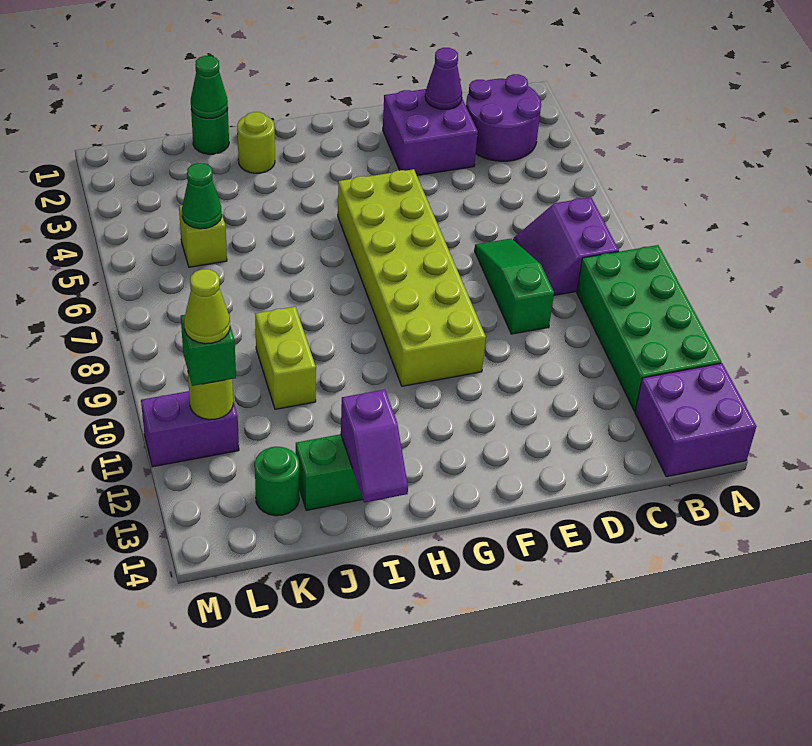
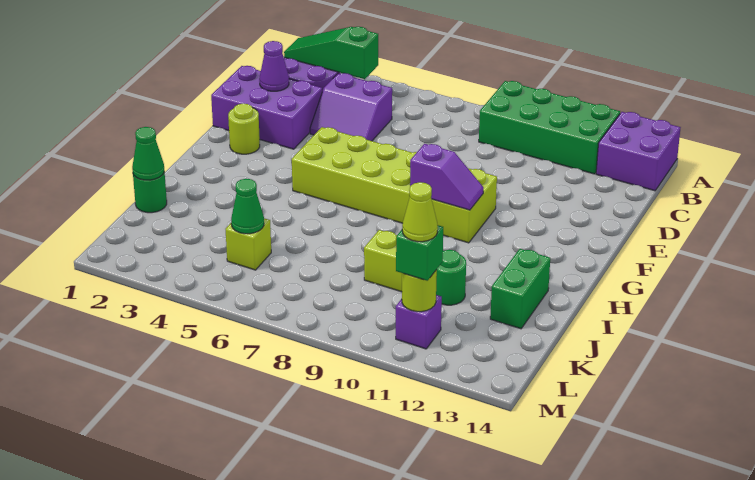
purple 2x2 slope [513,197,619,295] -> purple 2x2 slope moved to [310,73,392,141]
purple 2x2 brick [383,89,478,175] -> purple 2x3 brick [211,66,322,149]
green 1x3 slope [474,239,554,334] -> green 1x3 slope moved to [284,27,378,79]
lime 1x1 round brick [237,112,275,173] -> lime 1x1 round brick moved to [228,104,260,154]
purple 1x2 slope [341,390,408,503] -> purple 1x2 slope moved to [410,144,483,210]
green 1x1 round brick [255,447,299,516] -> green 1x1 round brick moved to [436,250,466,305]
purple 1x2 brick [141,391,239,467] -> purple 1x1 brick [396,295,442,349]

